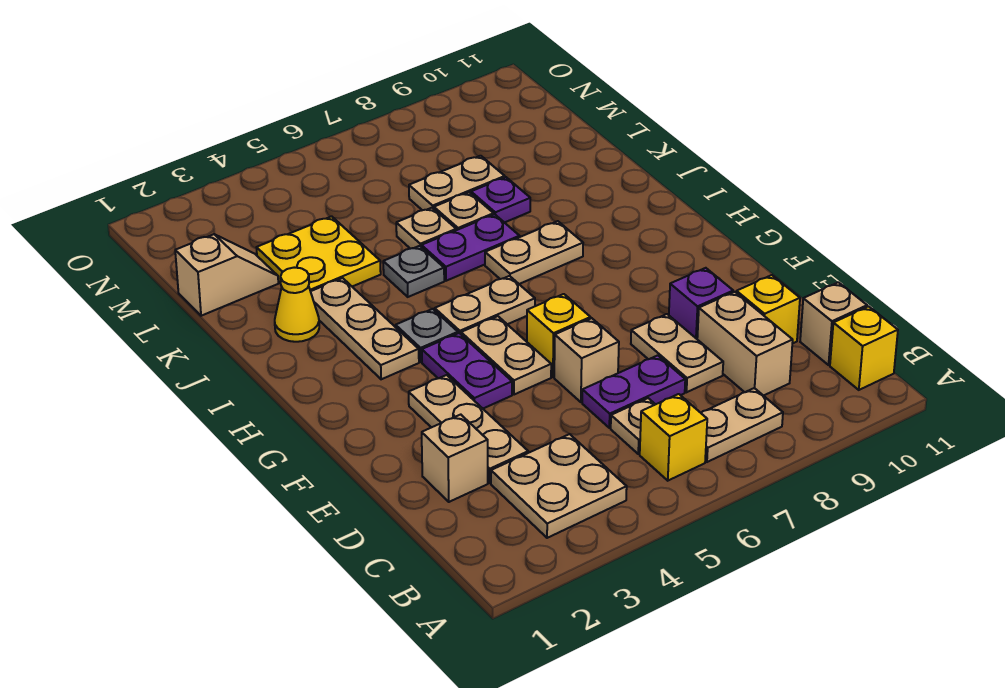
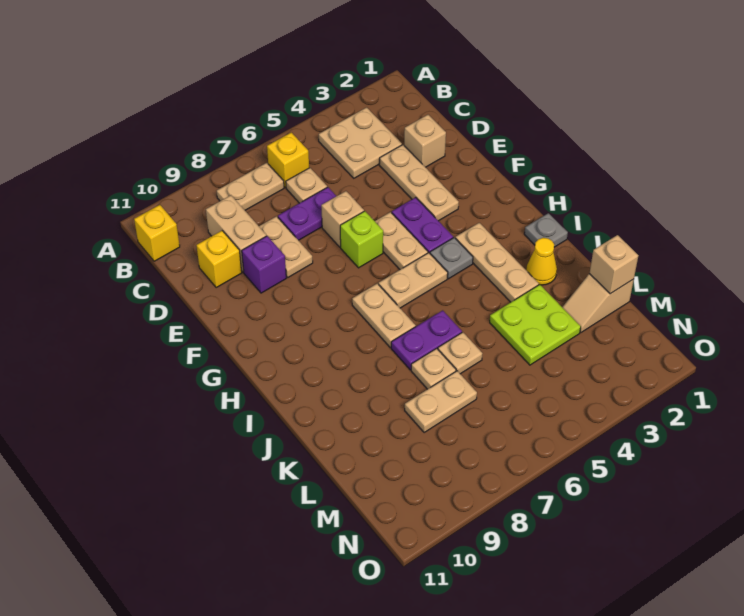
tan 1x1 brick [800,282,867,365] -> tan 1x1 brick moved to [589,235,638,294]
yellow 1x1 brick [527,294,591,377] -> lime 1x1 brick [340,211,383,268]
tan 1x2 plate [485,221,583,284] -> tan 1x2 plate turned to [352,284,416,348]
grey 1x1 plate [383,246,444,297] -> grey 1x1 plate moved to [524,213,568,247]
yellow 2x2 plate [256,216,381,291] -> lime 2x2 plate [490,285,581,365]
purple 1x1 plate [471,177,530,223] -> none

